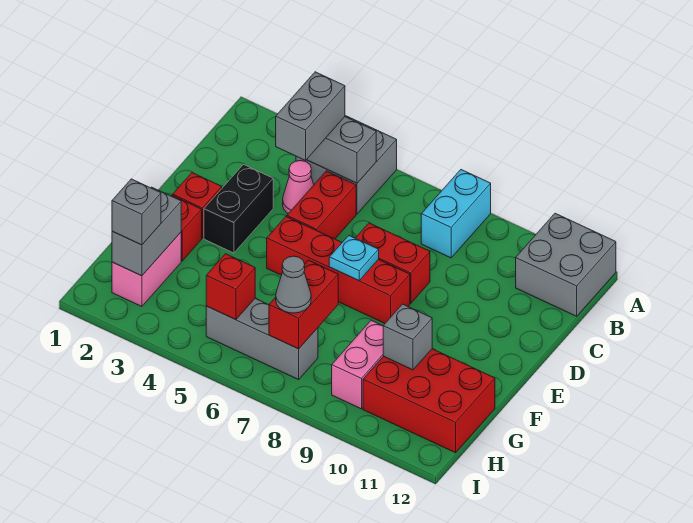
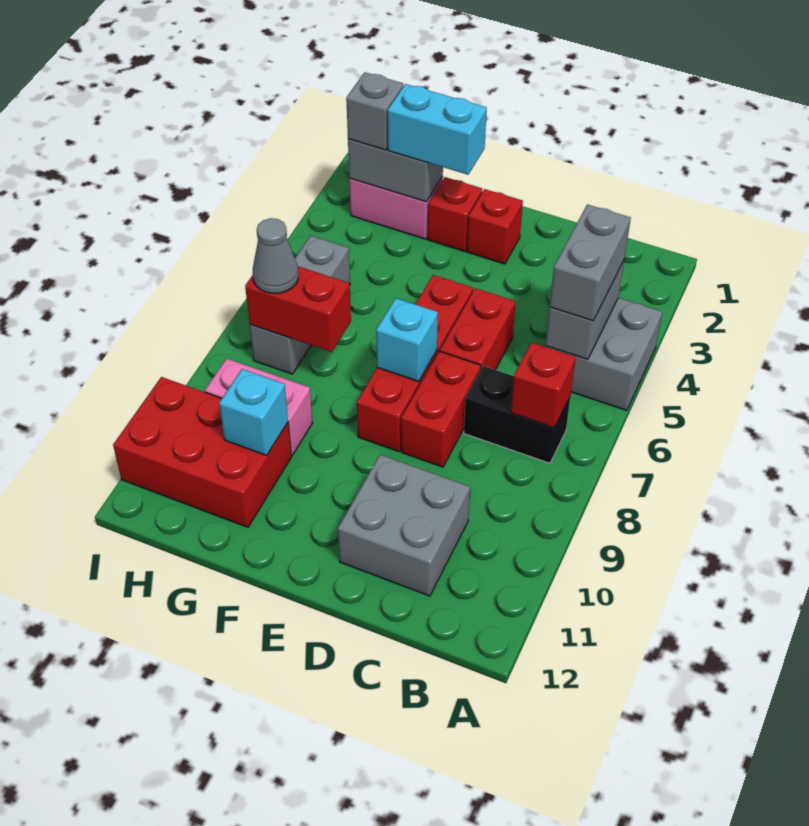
cyan 1x2 brick [421,170,491,258] -> cyan 1x2 brick moved to [388,84,487,175]
grey 2x2 brick [516,213,616,316] -> grey 2x2 brick moved to [338,455,470,596]
grey 1x2 brick [276,72,345,160] -> grey 1x2 brick turned to [550,205,631,321]
pink 1x1 cone [283,161,314,213] -> none
red 1x2 brick [287,171,356,239] -> red 1x2 brick turned to [440,288,516,370]
black 1x2 brick [204,165,273,253] -> black 1x2 brick moved to [464,366,571,463]
cyan 1x1 plate [329,236,379,281] -> cyan 1x1 brick [376,298,438,381]
red 2x3 brick [363,349,495,453] -> red 2x3 brick turned to [113,377,291,527]
grey 1x1 brick [383,304,432,370] -> cyan 1x1 brick [219,369,288,455]
red 1x1 brick [206,254,255,320] -> red 1x1 brick moved to [511,342,576,428]

